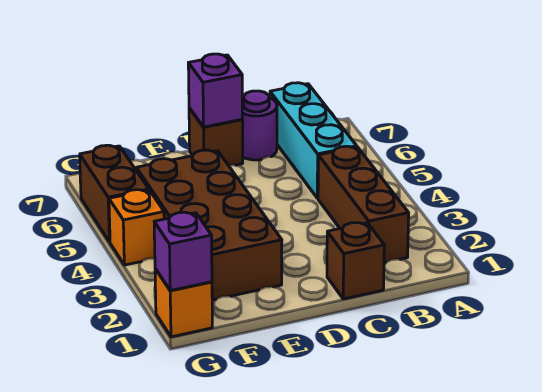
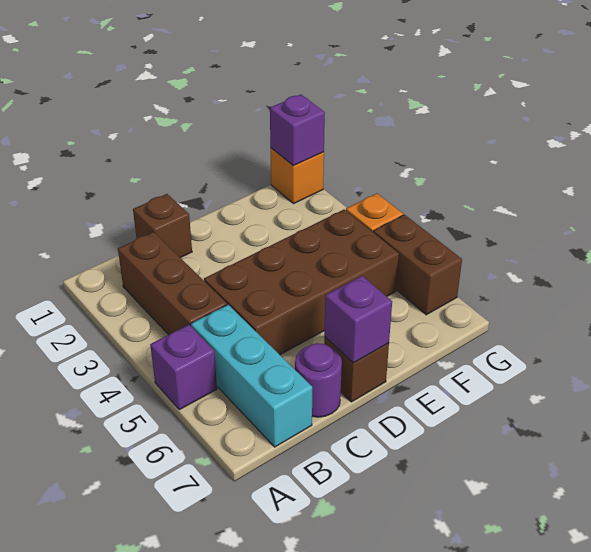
none -> purple 1x1 brick [150,325,217,410]
brown 2x4 brick [136,150,282,300] -> brown 2x4 brick turned to [204,209,399,355]

